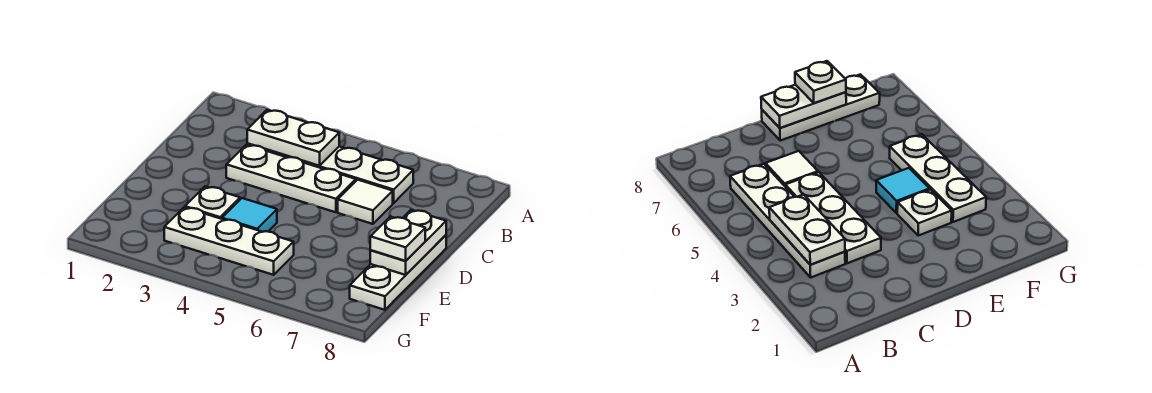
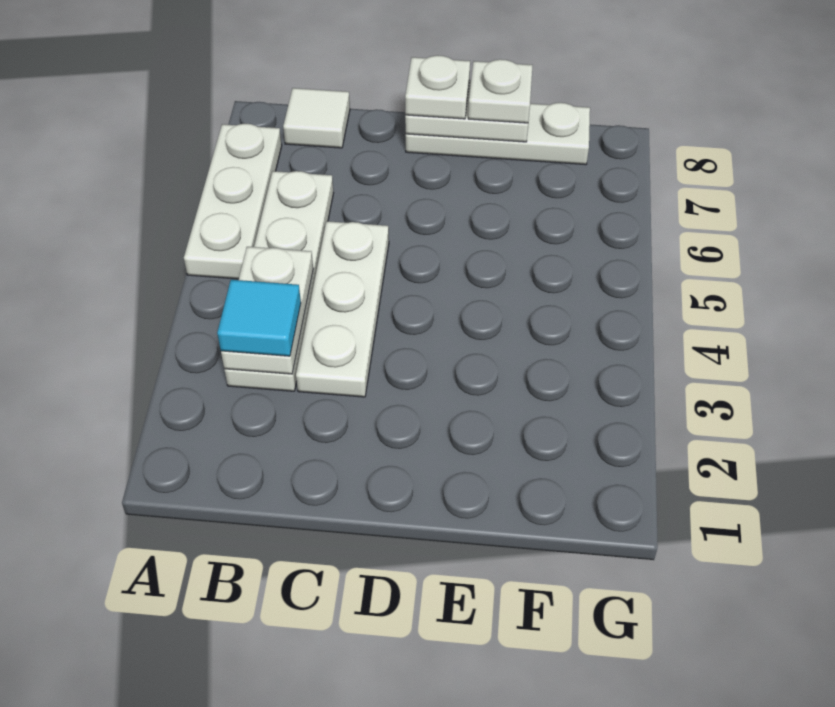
white 1x1 tile [338,180,393,224] -> white 1x1 tile moved to [283,88,350,148]
white 1x1 plate [185,187,240,219] -> white 1x1 plate moved to [405,55,470,119]
cyan 1x1 tile [222,198,277,232] -> cyan 1x1 tile moved to [217,280,301,356]
white 1x3 plate [164,207,294,275] -> white 1x3 plate moved to [184,124,282,279]

